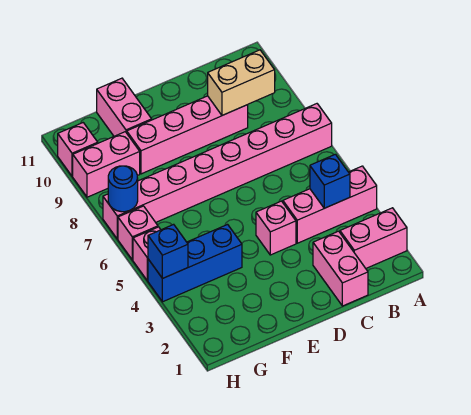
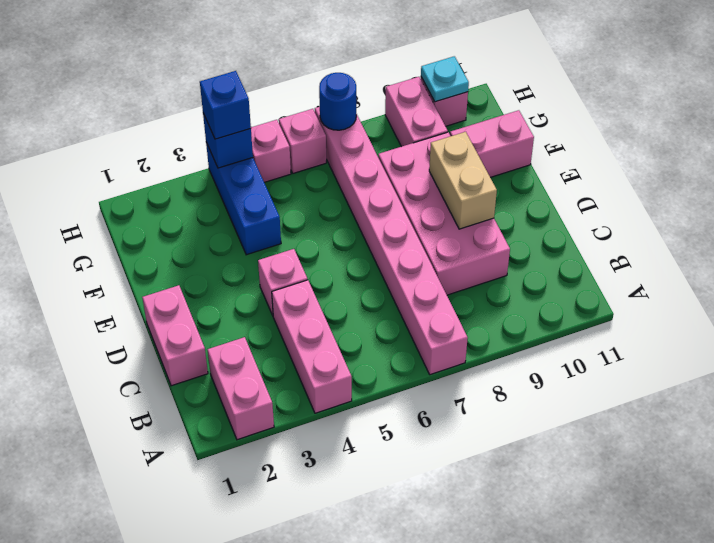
blue 1x1 brick [310,154,350,208] -> blue 1x1 brick moved to [200,71,251,139]
tan 1x2 brick [208,50,275,115] -> tan 1x2 brick moved to [429,132,497,229]
pink 1x2 brick [313,231,368,306] -> pink 1x2 brick turned to [142,285,208,386]
pink 1x4 brick [127,96,248,174] -> pink 2x4 brick [378,132,510,295]
none -> cyan 1x1 plate [421,56,469,102]

